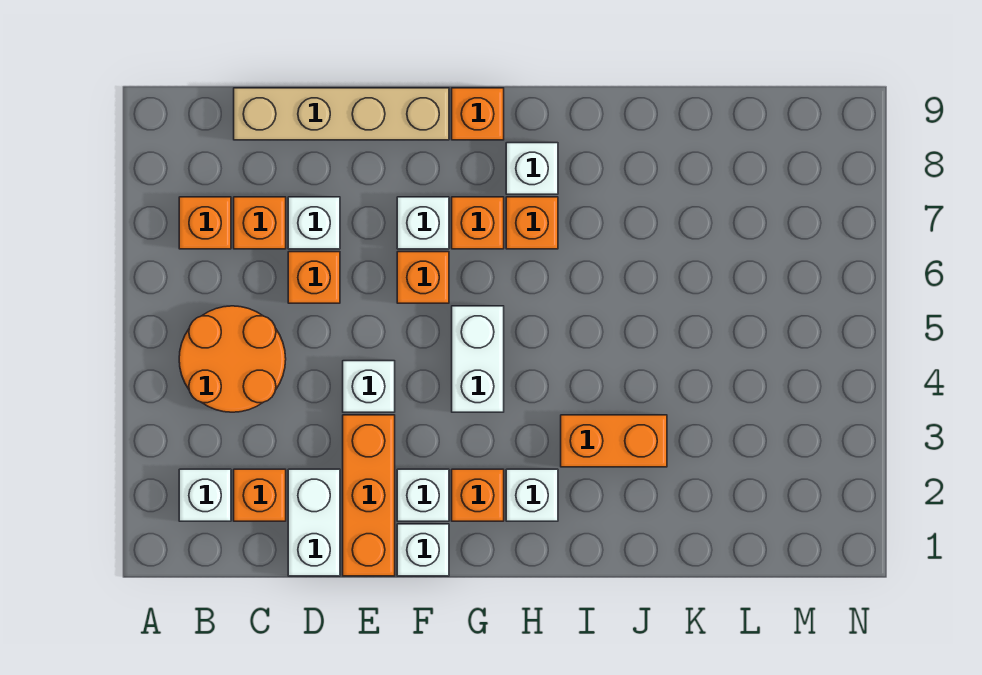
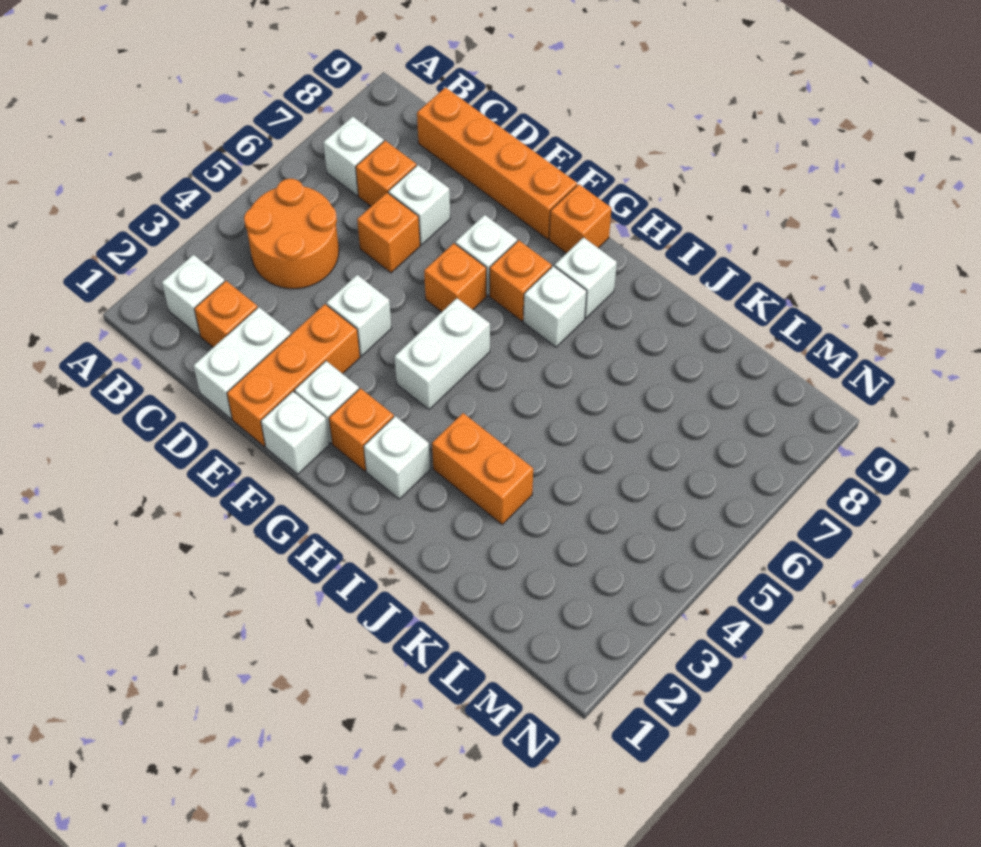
orange 1x1 brick [179,197,231,249] -> white 1x1 brick [323,117,384,196]
tan 1x4 brick [234,88,449,140] -> orange 1x4 brick [417,87,577,239]
orange 1x1 brick [506,197,558,249] -> white 1x1 brick [523,266,587,347]

